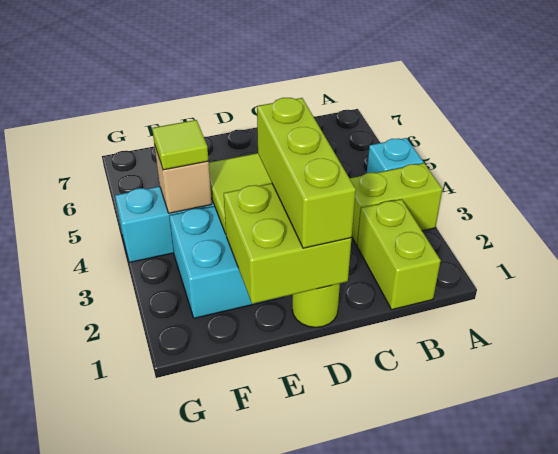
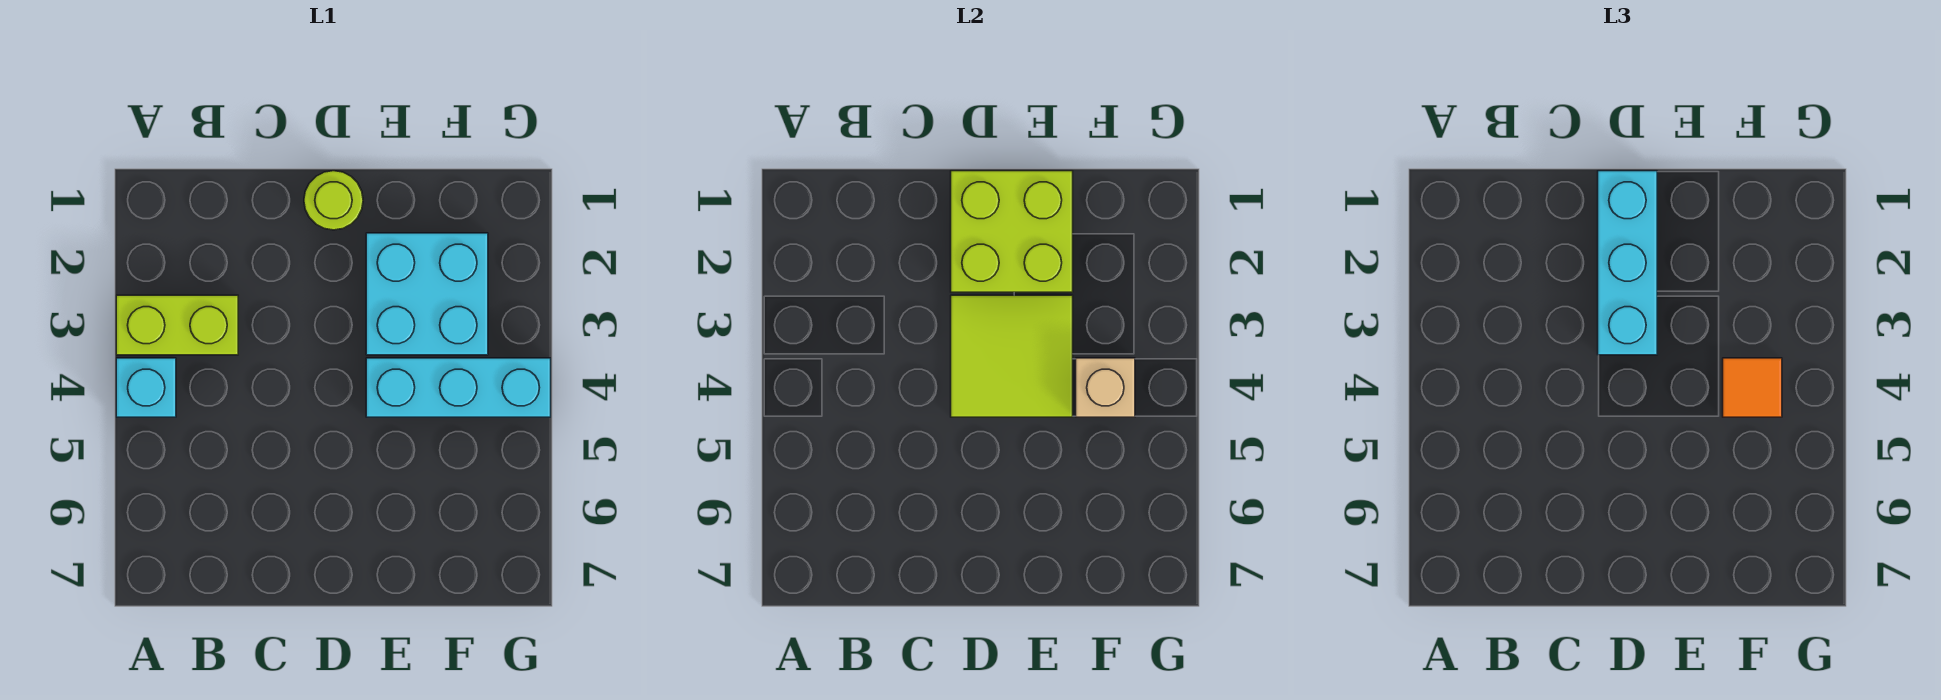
lime 1x2 brick [357,199,441,310] -> none
lime 1x3 brick [257,98,356,248] -> cyan 1x3 brick [1598,171,1657,355]
lime 1x1 tile [152,120,208,170] -> orange 1x1 tile [1723,358,1782,417]

